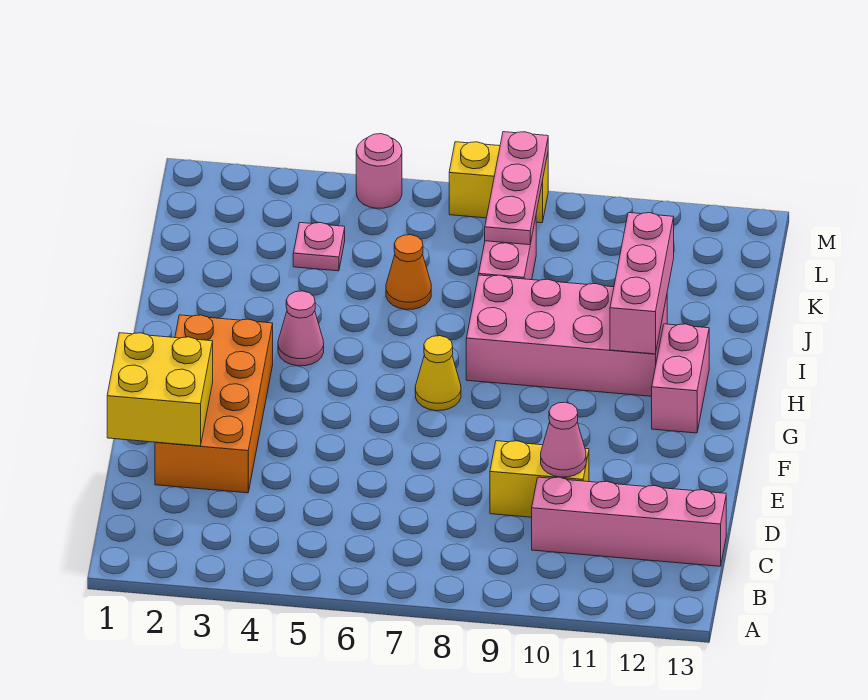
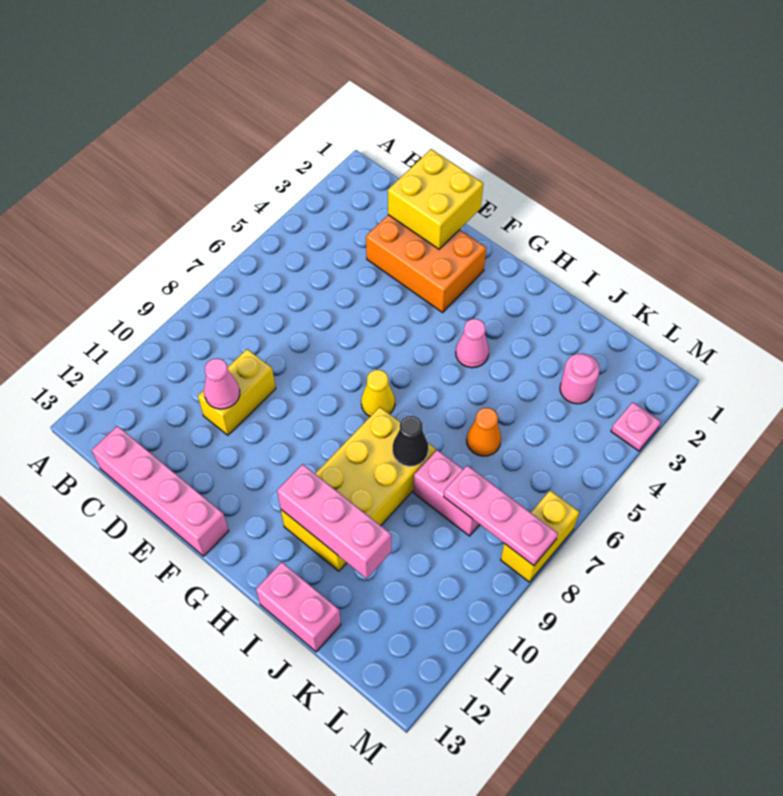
pink 1x4 brick [532,477,726,566] -> pink 1x4 brick turned to [92,426,229,556]
orange 2x4 brick [155,315,273,493] -> orange 2x3 brick [366,215,486,313]
pink 1x2 brick [652,324,709,433] -> pink 1x2 brick moved to [256,562,341,652]
pink 2x4 brick [466,275,667,396] -> yellow 2x4 brick [281,407,435,571]
none -> black 1x1 cone [393,416,428,466]
pink 1x1 plate [293,223,345,271] -> pink 1x1 plate moved to [611,402,661,451]
pink 1x1 round brick [356,134,402,208] -> pink 1x1 round brick moved to [560,353,600,404]

